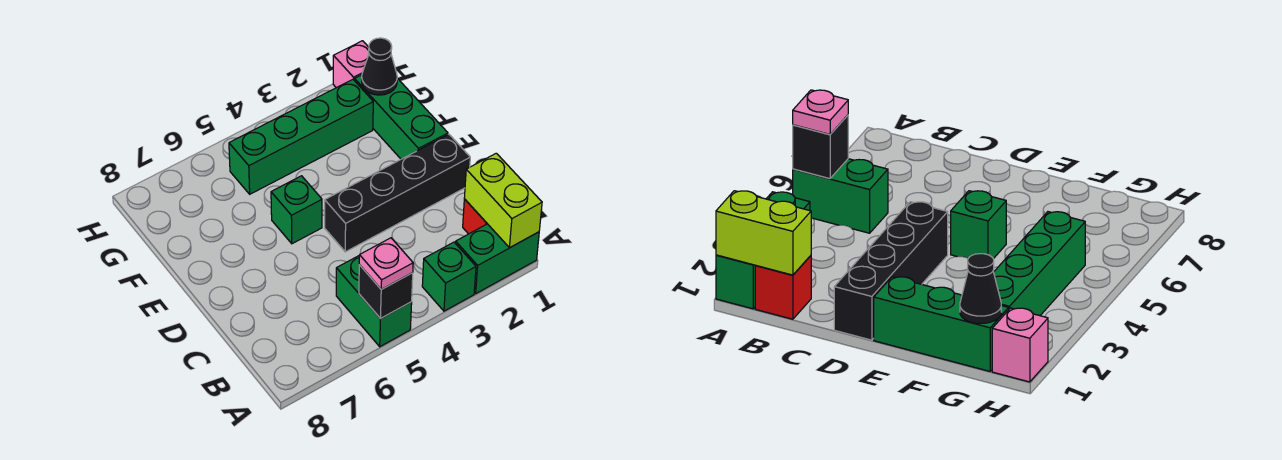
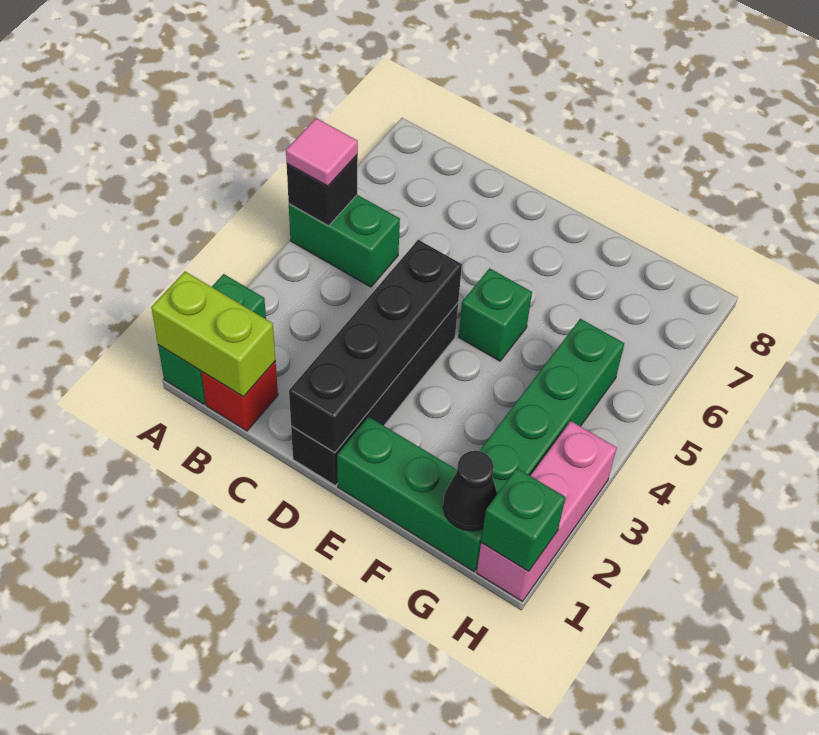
green 1x1 brick [422,242,476,311] -> green 1x1 brick moved to [481,468,565,571]
pink 1x1 plate [359,238,413,289] -> pink 1x1 tile [286,118,358,186]
none -> black 1x4 brick [289,240,462,453]
pink 1x1 brick [333,41,369,88] -> pink 1x3 brick [477,421,617,602]

